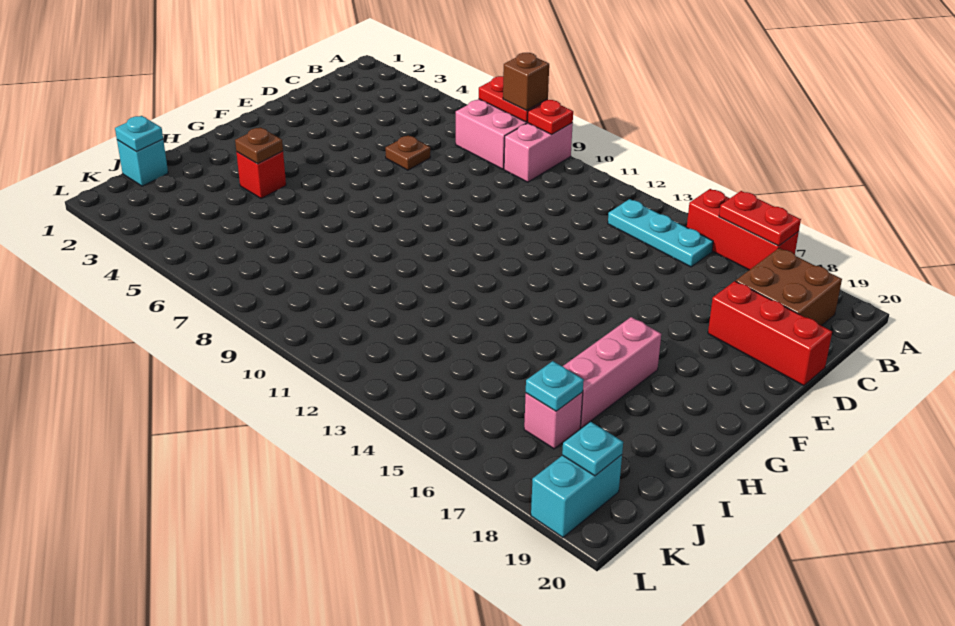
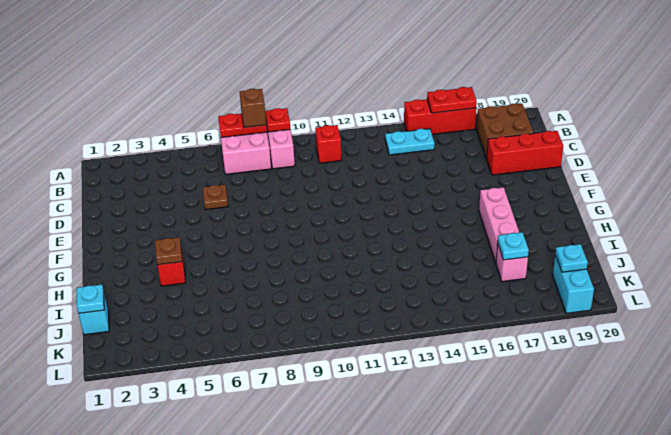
none -> red 1x1 brick [315,125,342,163]
cyan 1x3 plate [608,199,713,267] -> cyan 1x2 plate [385,129,434,155]

